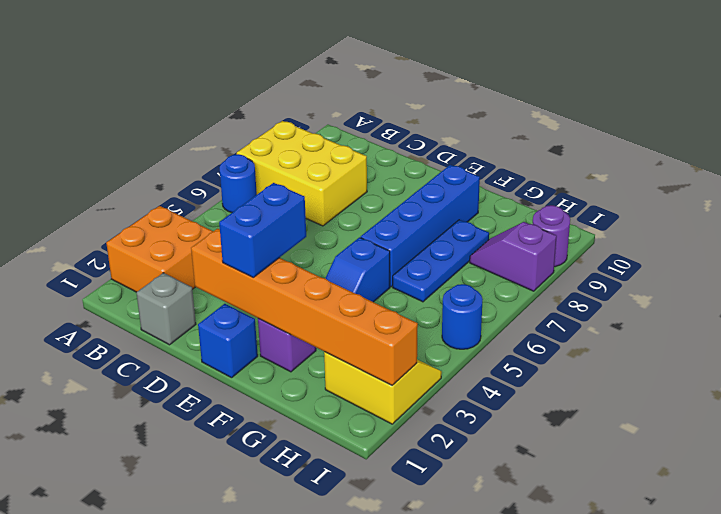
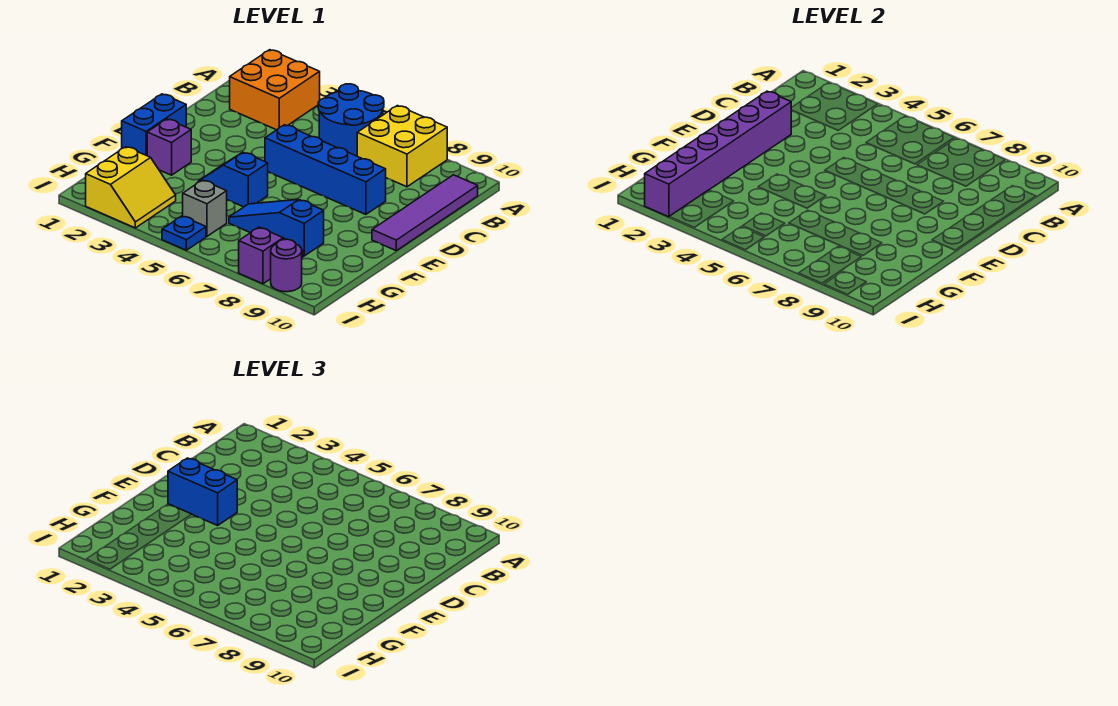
blue 1x1 round brick [219,154,257,213] -> blue 2x2 round brick [318,84,384,156]
yellow 2x3 brick [237,121,367,226] -> yellow 2x2 brick [357,106,447,187]
none -> purple 1x4 tile [372,175,478,251]
grey 1x1 brick [136,273,196,345] -> grey 1x1 brick moved to [183,180,227,236]
orange 1x6 brick [191,229,418,385] -> purple 1x6 brick [645,91,791,217]
blue 1x1 brick [198,304,258,378] -> blue 1x2 brick [122,94,186,156]
blue 1x4 brick [361,165,480,287] -> blue 1x4 brick moved to [265,125,386,214]
blue 1x3 plate [393,220,489,302] -> blue 1x3 slope [229,200,324,256]
blue 1x1 round brick [442,284,483,349] -> blue 1x1 plate [162,216,206,250]

